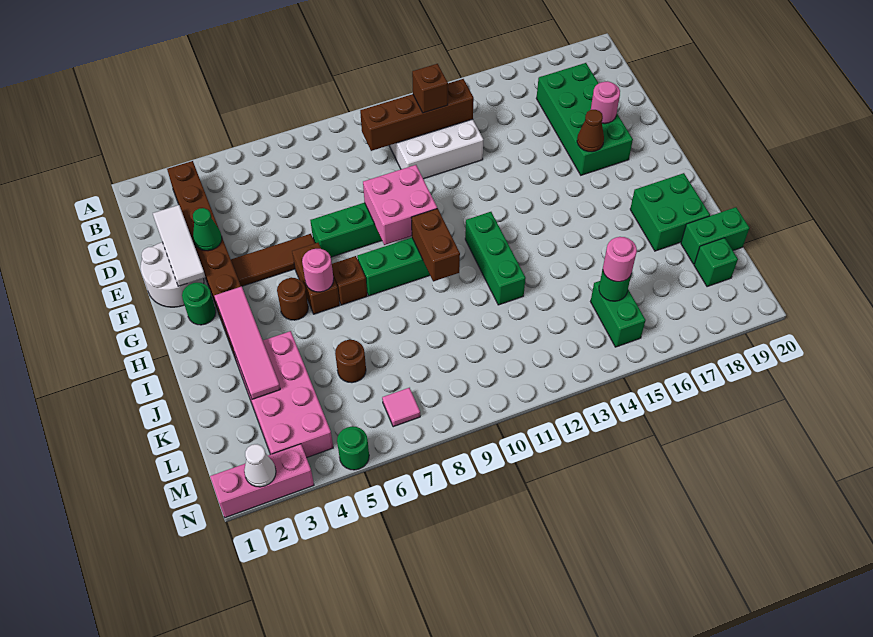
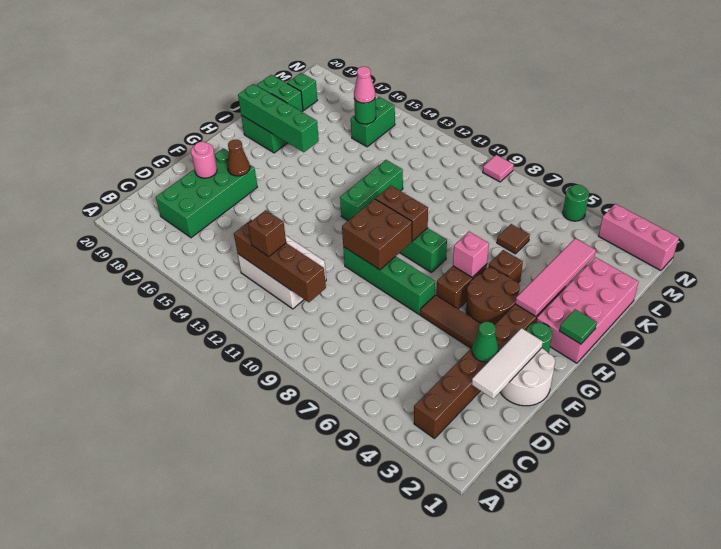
pink 2x2 brick [363,165,437,245] -> brown 2x2 brick [342,199,412,270]
none -> green 1x1 tile [559,309,597,344]
brown 1x1 round brick [277,278,308,320] -> brown 2x2 round brick [466,268,520,325]
pink 1x1 round brick [302,249,334,292] -> pink 1x1 brick [453,232,489,277]
brown 1x1 brick [332,256,367,305] -> brown 1x1 brick moved to [488,250,523,283]
brown 1x2 brick [411,208,460,282] -> brown 1x2 brick turned to [375,186,428,241]
none -> green 1x4 brick [238,84,319,152]
pink 2x4 brick [234,331,333,458] -> pink 2x4 brick moved to [536,257,639,363]
brown 1x1 round brick [335,340,366,383] -> brown 1x1 tile [497,224,530,254]
pink 1x1 round brick [603,237,637,282] -> pink 1x1 cone [354,67,375,103]
pink 1x1 tile [382,388,420,427] -> pink 1x1 tile moved to [483,155,514,182]
white 1x1 cone [244,444,276,487] -> none

